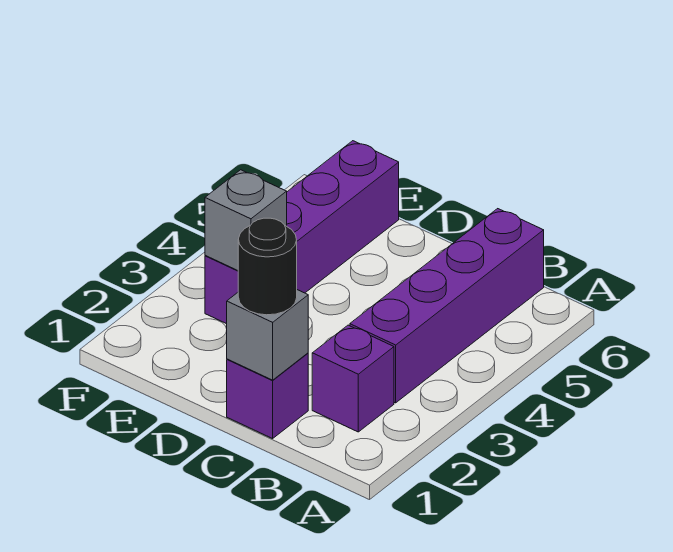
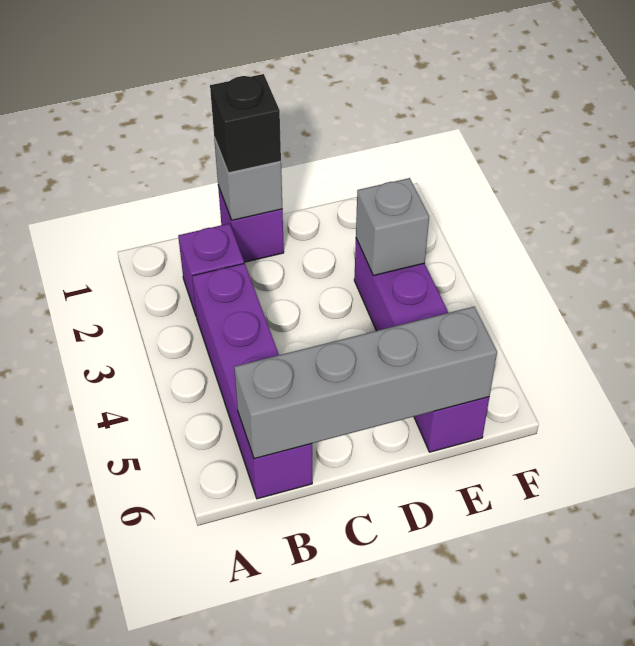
none -> grey 1x4 brick [234,307,497,459]
black 1x1 round brick [238,218,297,315] -> black 1x1 brick [210,74,281,173]

